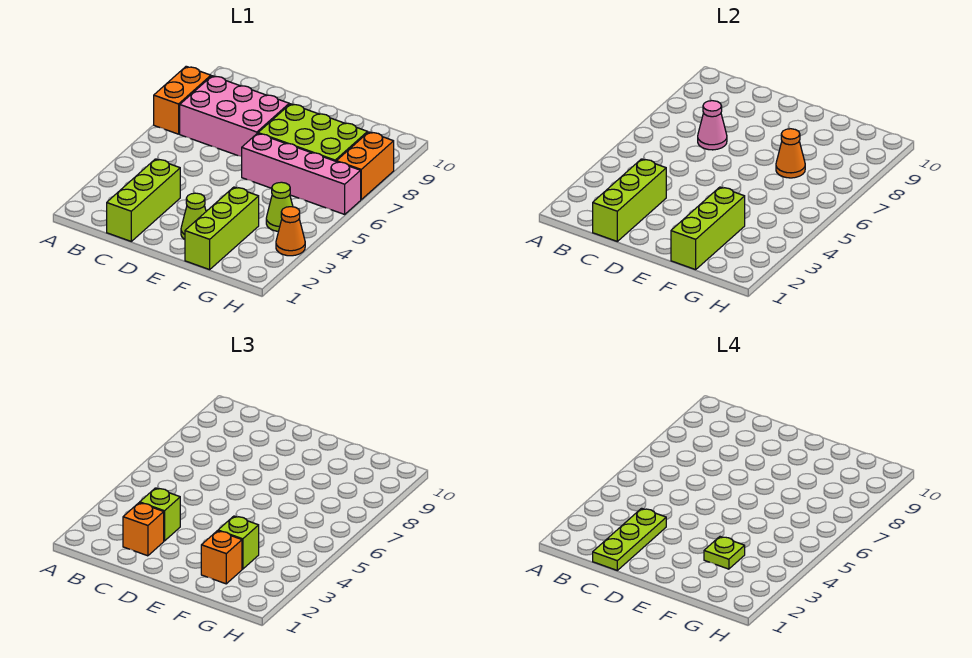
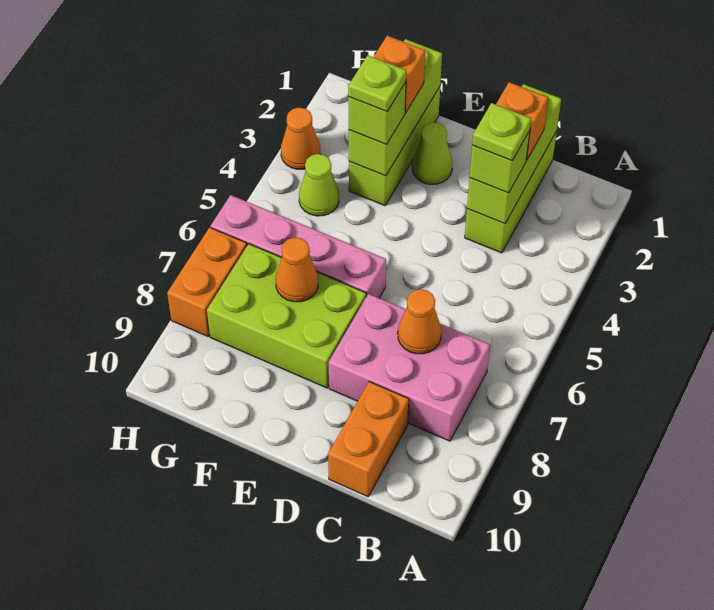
orange 1x2 brick [154,66,211,134] -> orange 1x2 brick moved to [328,382,409,497]
lime 1x3 plate [593,508,666,570] -> lime 1x1 plate [472,103,531,161]
pink 1x1 cone [698,101,727,150] -> orange 1x1 cone [398,289,441,354]

